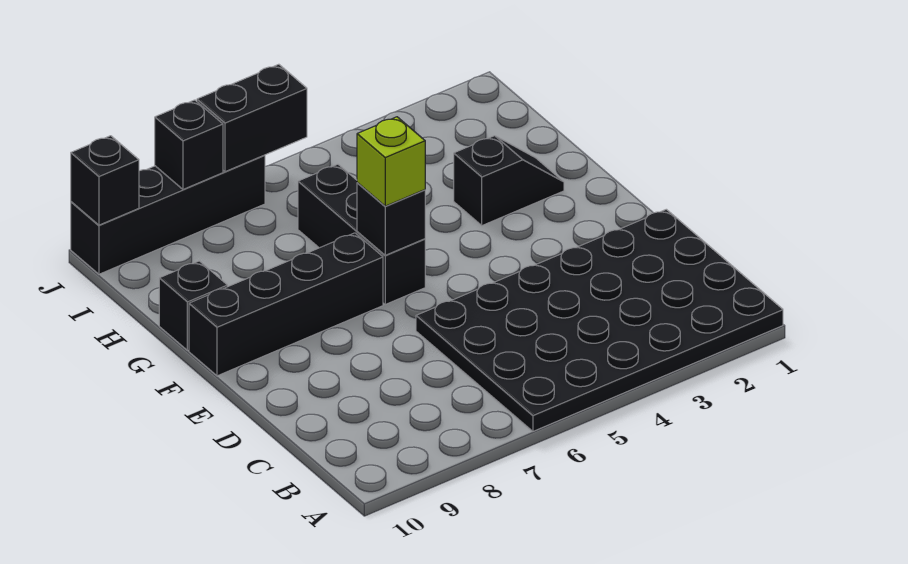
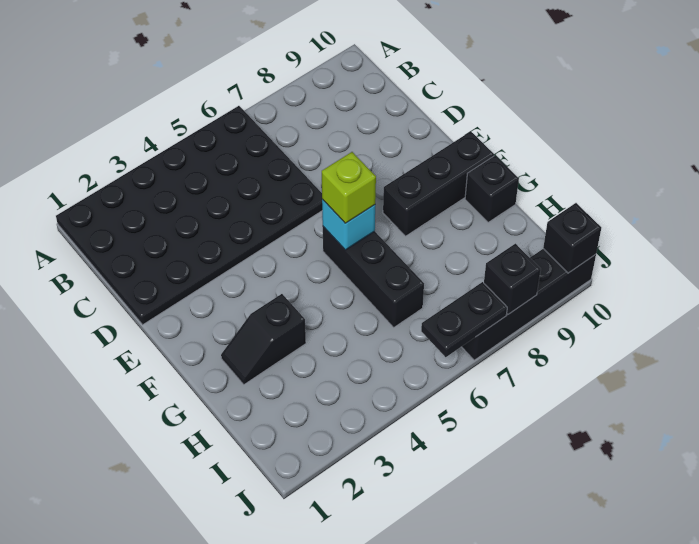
black 1x1 brick [357,183,425,255] -> cyan 1x1 brick [322,199,375,250]
black 1x4 brick [189,233,383,376] -> black 1x3 brick [383,131,494,236]
black 1x2 brick [197,64,307,172] -> black 1x2 plate [421,282,507,357]

